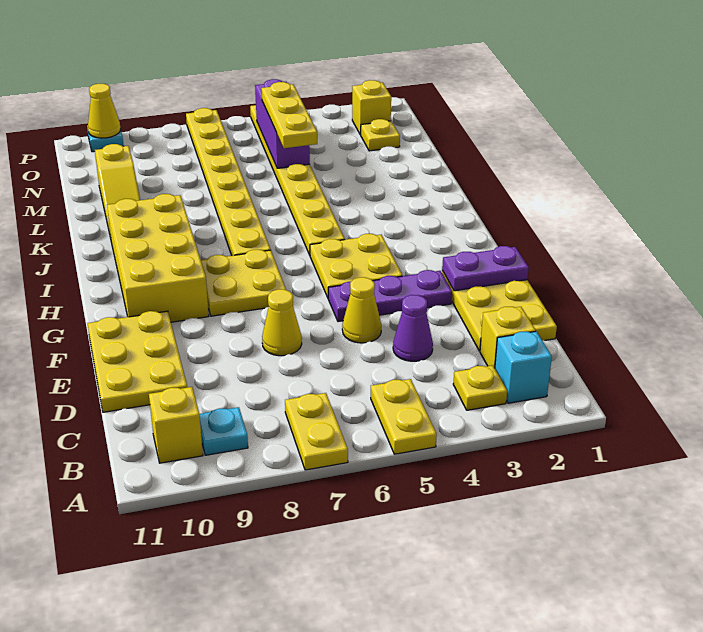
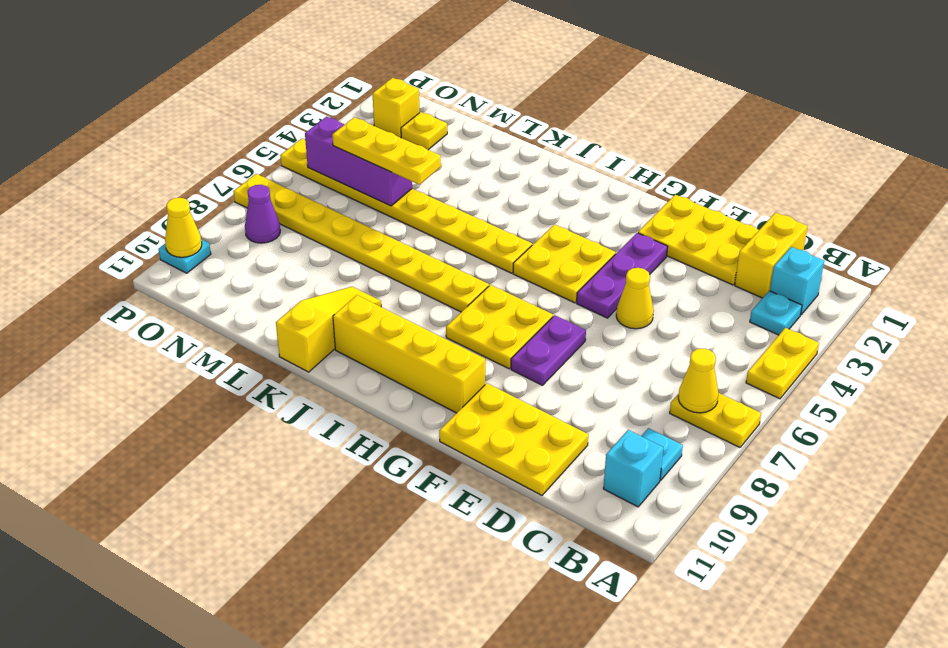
yellow 1x2 plate [371,379,437,454] -> yellow 1x2 plate turned to [746,328,819,399]
yellow 1x1 plate [453,365,507,410] -> cyan 1x1 plate [750,291,802,335]
yellow 1x1 brick [149,387,203,463] -> cyan 1x1 brick [603,430,663,507]
yellow 1x1 brick [480,307,536,368] -> yellow 1x2 brick [735,213,808,298]
purple 1x1 cone [393,295,433,361] -> purple 1x1 cone moved to [245,185,280,243]
yellow 1x1 cone [262,289,302,356] -> yellow 1x1 cone moved to [678,349,718,413]
purple 1x2 plate [442,246,529,291] -> purple 1x2 plate moved to [511,315,586,385]
yellow 2x4 brick [107,194,209,322] -> yellow 1x4 brick [333,295,485,413]
yellow 1x3 slope [95,144,140,238] -> yellow 1x3 slope turned to [276,287,381,372]

